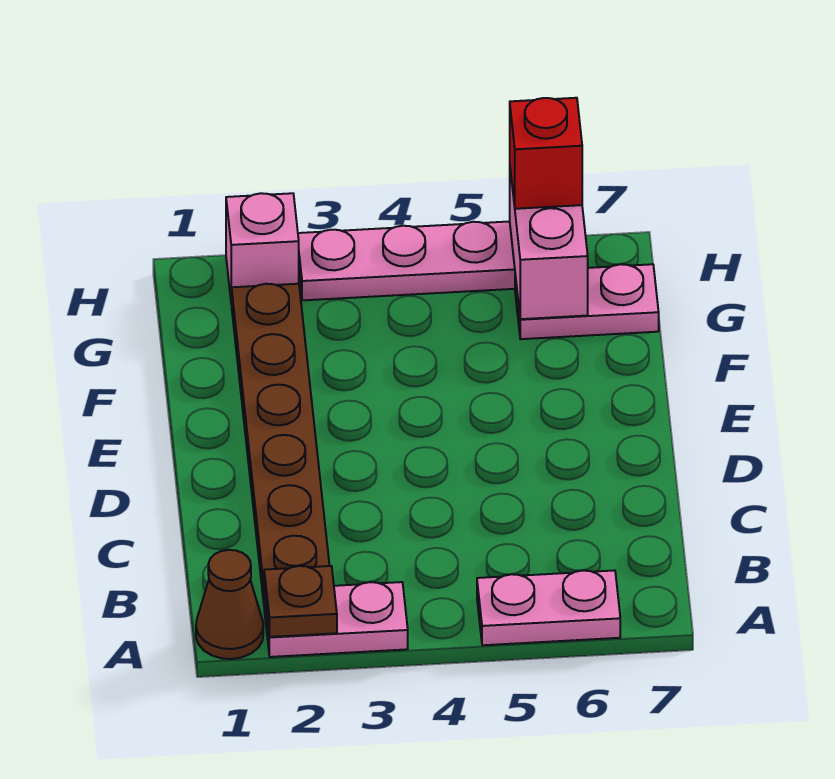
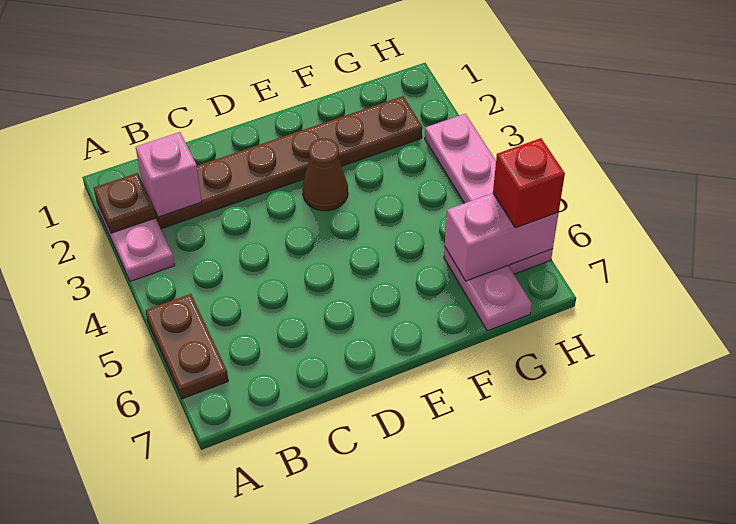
brown 1x1 cone [196,550,263,659] -> brown 1x1 cone moved to [302,138,348,211]
pink 1x2 plate [477,570,620,645] -> brown 1x2 plate [145,294,228,399]
pink 1x1 brick [226,193,299,304] -> pink 1x1 brick moved to [136,132,202,217]

